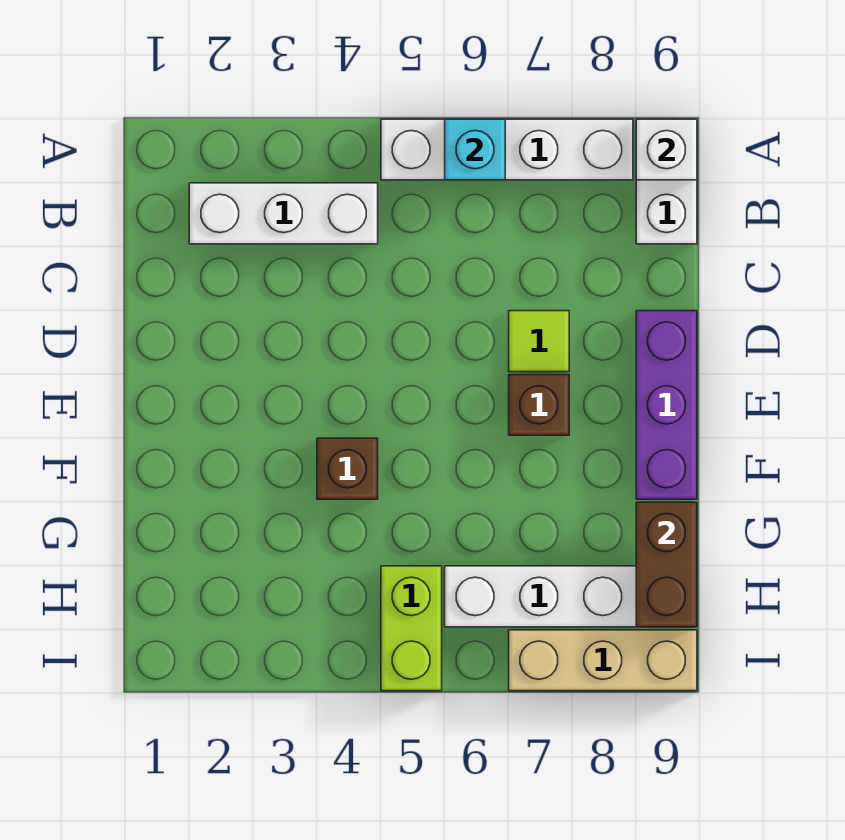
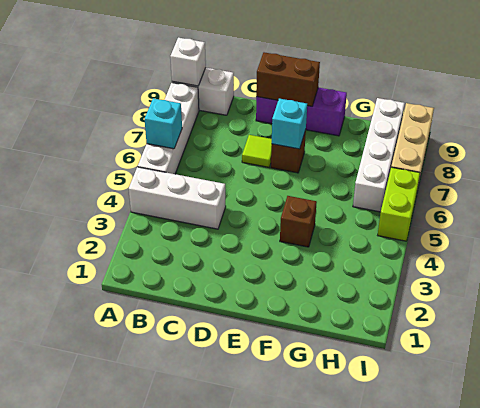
white 1x3 brick [189,183,378,244] -> white 1x3 brick turned to [129,167,226,229]
none -> cyan 1x1 brick [272,99,307,149]
brown 1x2 brick [636,502,697,627] -> brown 1x2 brick moved to [256,52,320,106]
lime 1x2 brick [381,566,442,691] -> lime 1x2 brick turned to [378,167,420,241]

